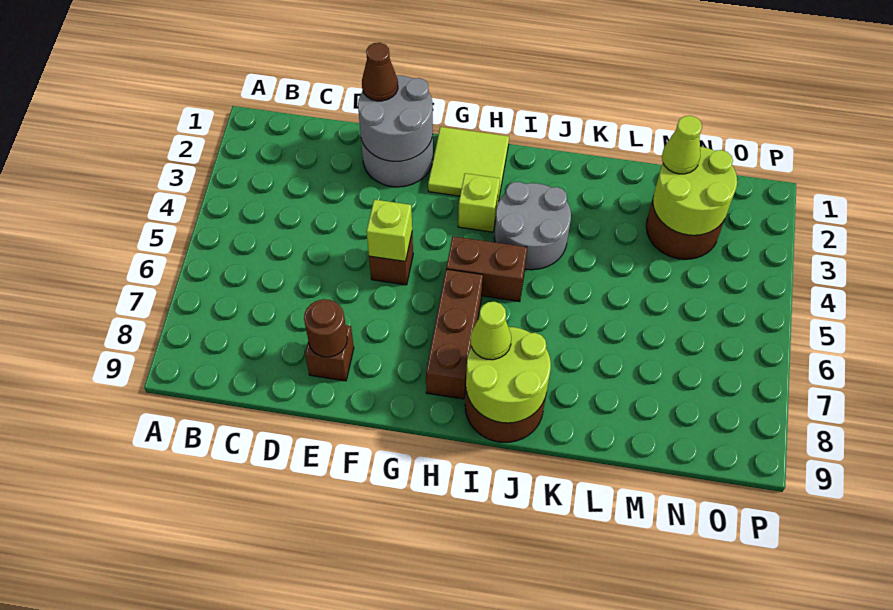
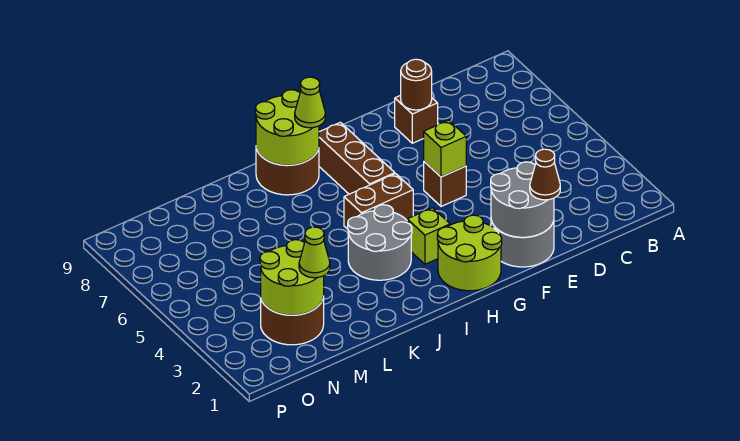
lime 2x2 tile [428,127,509,196] -> lime 2x2 round brick [437,215,502,291]

